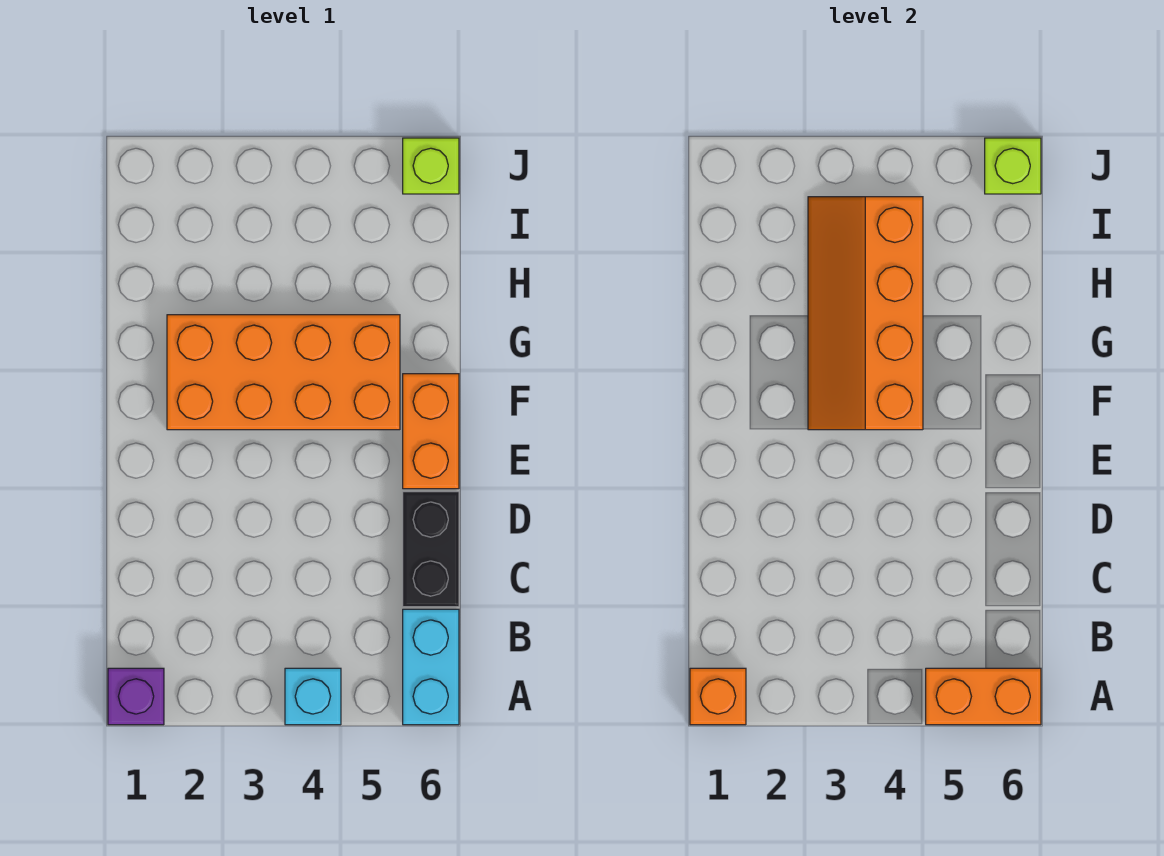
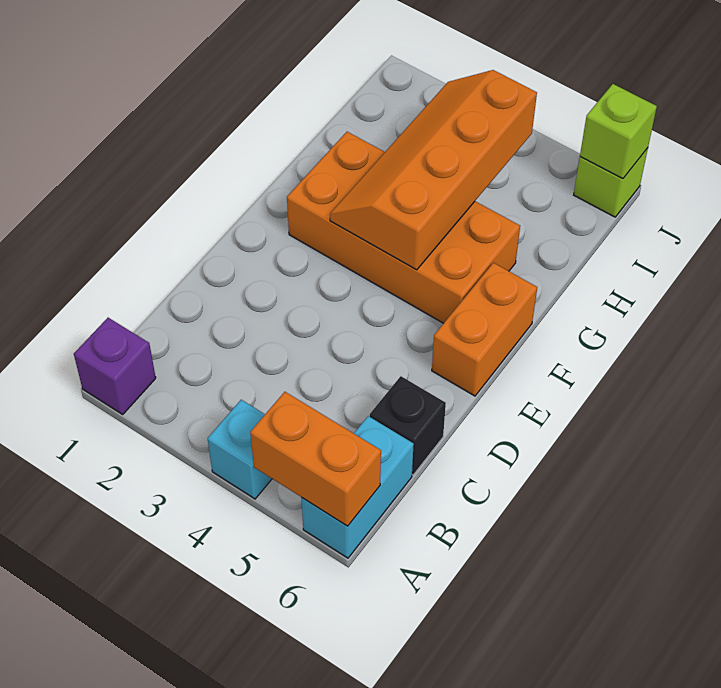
orange 1x1 brick [690,668,746,725] -> none
black 1x2 brick [403,492,459,607] -> black 1x1 brick [370,376,446,475]

